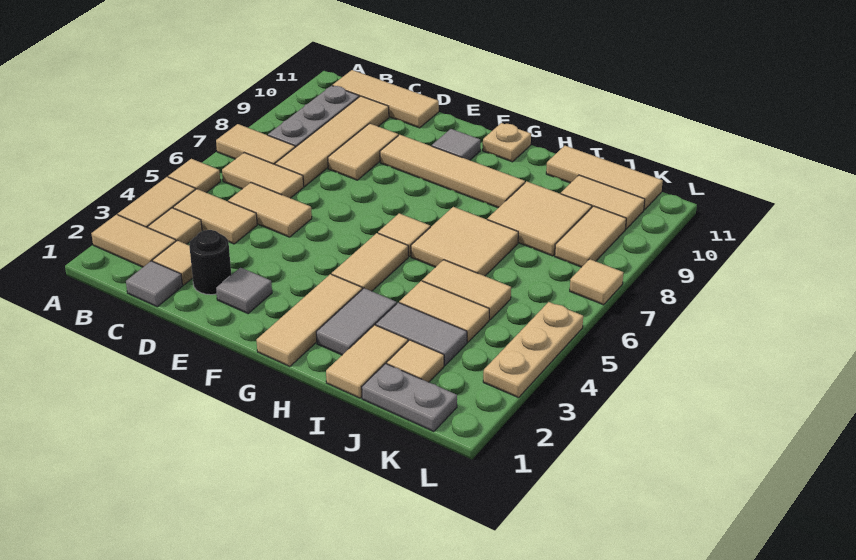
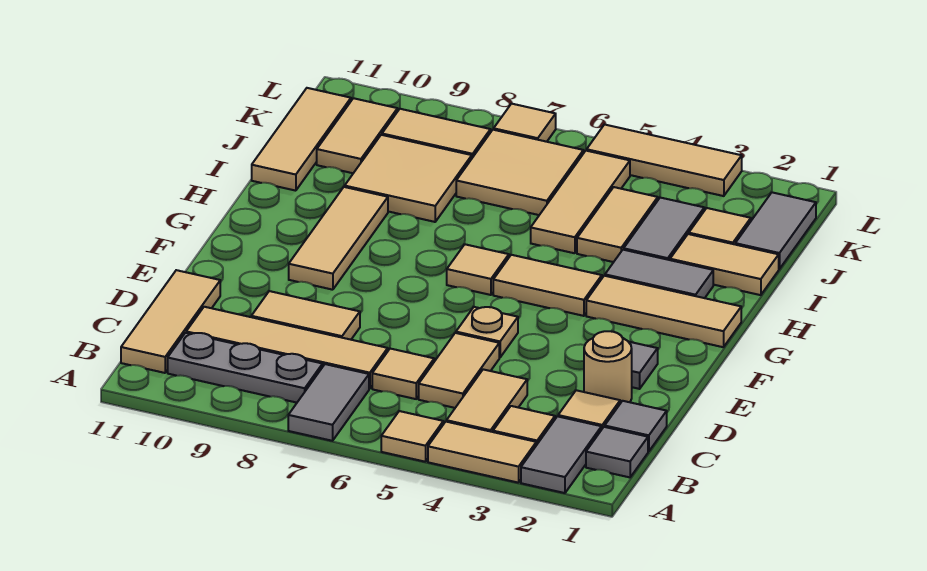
tan 1x2 tile [91,215,176,267] -> grey 1x2 tile [521,416,602,493]
tan 1x2 tile [216,124,295,164] -> grey 1x2 tile [288,364,369,441]
tan 1x2 tile [222,153,304,198] -> tan 1x1 tile [372,349,434,399]
black 1x1 round brick [189,230,231,295] -> tan 1x1 round brick [584,331,632,403]
tan 1x4 tile [380,135,525,208] -> tan 1x3 tile [289,187,388,290]
grey 1x1 tile [432,129,480,160] -> grey 1x1 tile moved to [586,427,648,477]
tan 1x1 plate [483,123,531,162] -> tan 1x1 plate moved to [456,307,518,357]
tan 2x2 tile [411,207,518,276] -> tan 2x2 tile moved to [456,130,583,215]
tan 1x2 tile [422,260,511,320] -> tan 1x3 tile [531,151,630,253]
grey 1x2 plate [362,364,457,432] -> grey 1x2 tile [735,192,816,269]
tan 1x3 plate [483,302,583,398] -> tan 1x3 tile [587,125,742,196]

